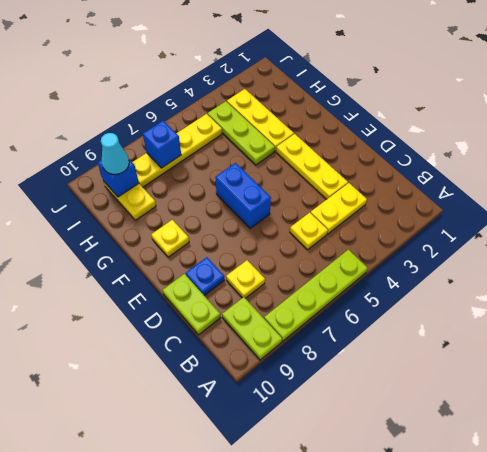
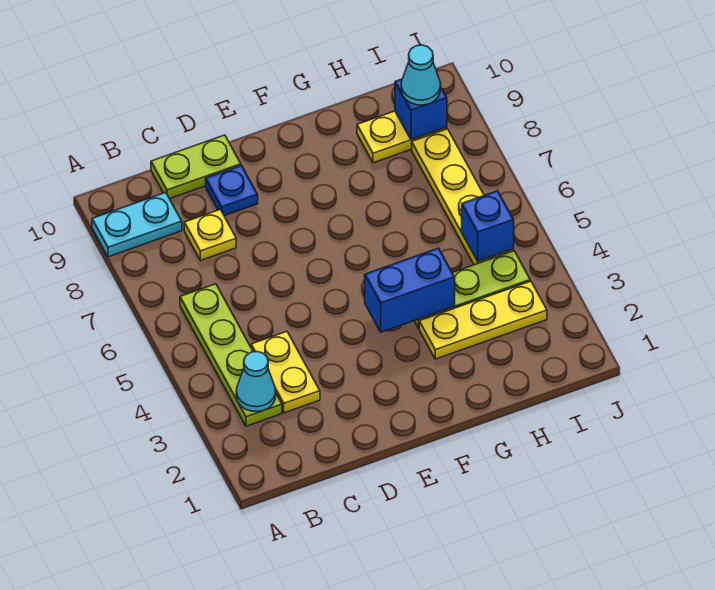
lime 1x4 plate [264,250,368,341] -> lime 1x4 plate moved to [180,284,282,426]
lime 1x2 plate [222,297,282,360] -> cyan 1x2 plate [92,192,182,257]
none -> cyan 1x1 cone [236,352,276,412]
yellow 1x1 plate [290,213,328,249] -> none
yellow 1x3 plate [276,134,348,199] -> none
blue 1x2 brick [215,163,271,228] -> blue 1x2 brick moved to [365,248,455,332]
yellow 1x1 plate [151,220,189,257] -> none
blue 1x1 brick [143,121,181,168] -> blue 1x1 brick moved to [462,191,514,261]

